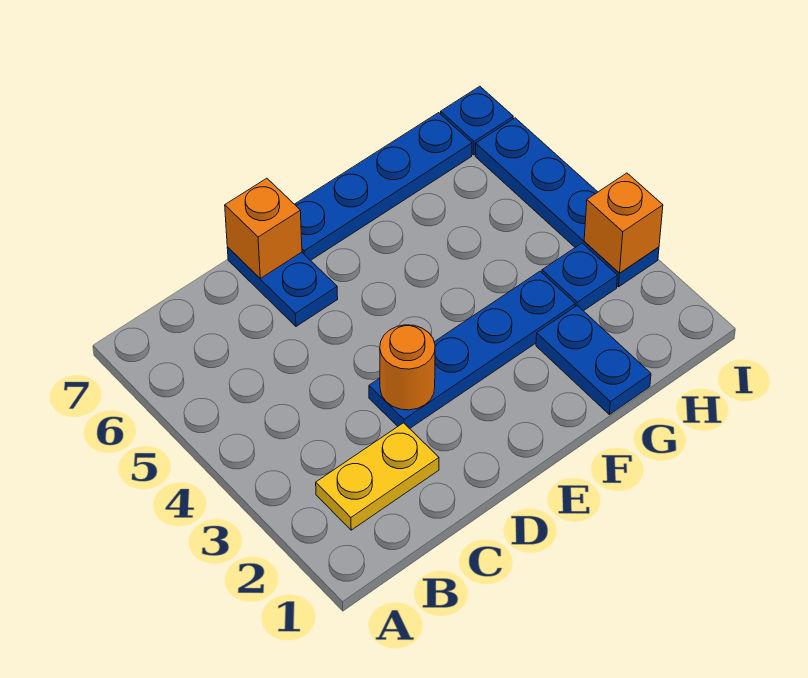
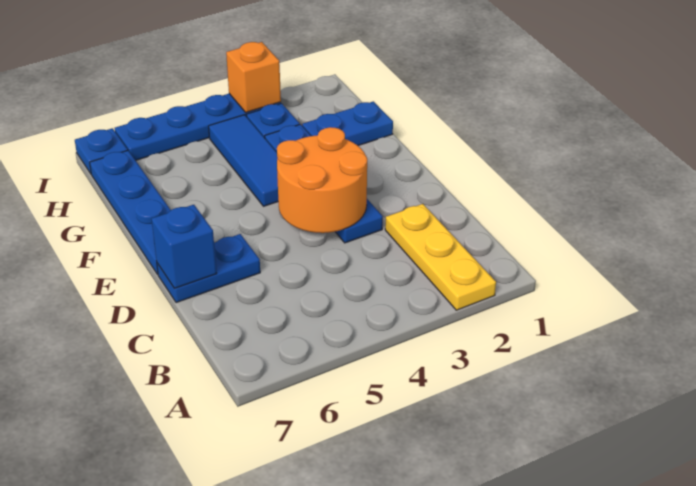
yellow 1x2 plate [316,423,439,530] -> yellow 1x3 plate [385,204,496,310]
orange 1x1 round brick [380,325,435,410] -> orange 2x2 round brick [277,127,367,233]
orange 1x1 brick [225,178,302,278] -> blue 1x1 brick [152,205,217,288]
none -> blue 1x3 tile [209,115,278,206]

